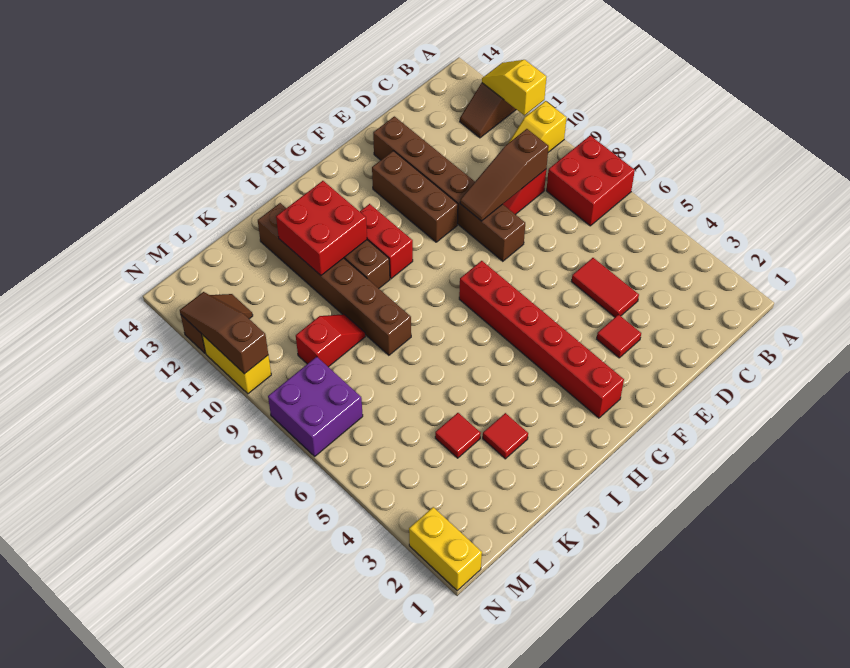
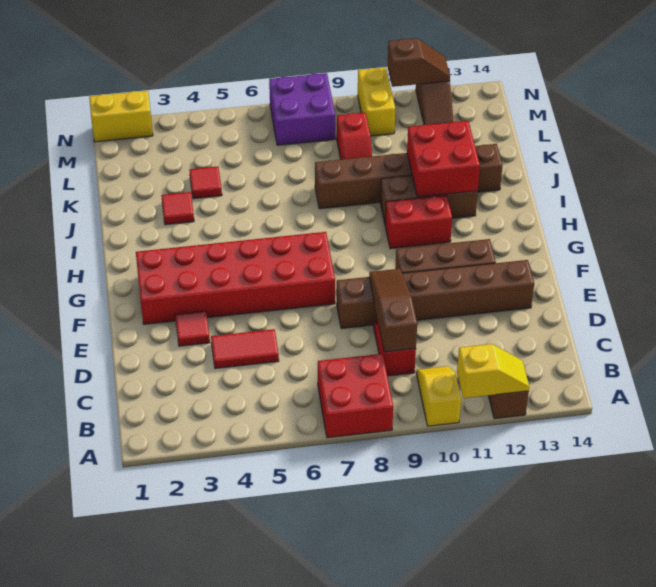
red 1x6 brick [459,261,624,418] -> red 2x6 brick [136,232,335,324]
yellow 1x2 brick [202,335,271,394] -> yellow 1x2 brick turned to [358,67,395,136]
brown 1x3 slope [180,292,268,374] -> brown 1x2 slope [388,38,450,87]

